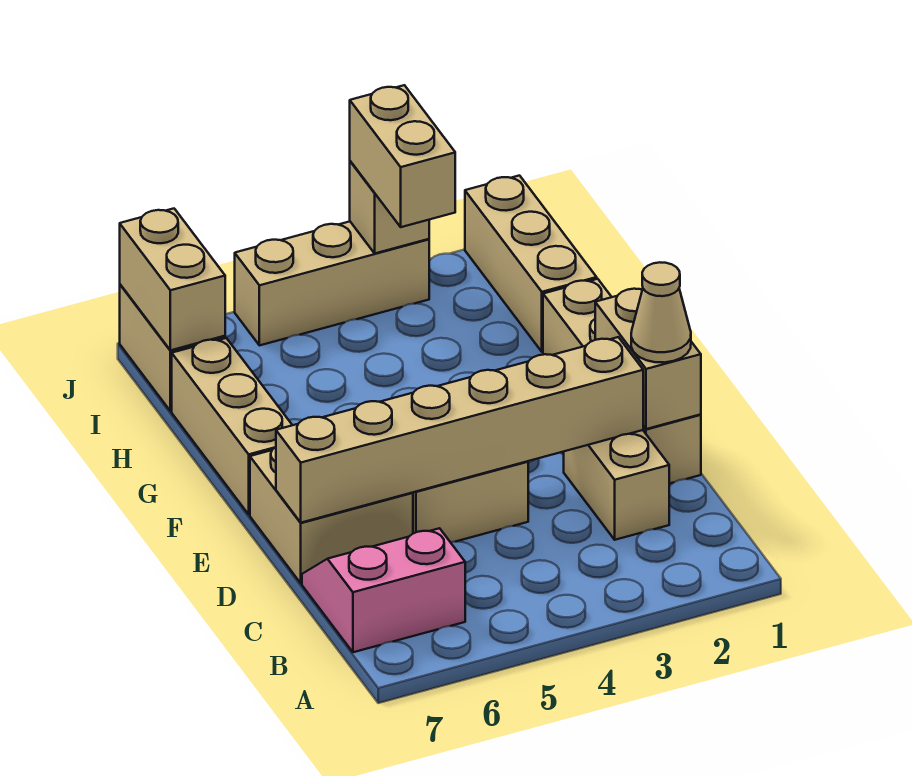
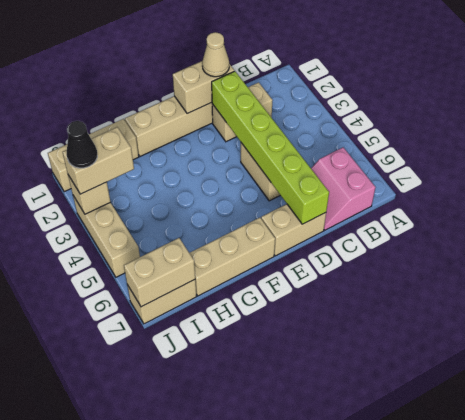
tan 1x6 brick [276,337,643,523] -> lime 1x6 brick [212,71,329,224]
tan 2x2 brick [250,447,413,583] -> tan 1x2 brick [261,204,326,256]
none -> black 1x1 cone [67,121,97,168]

